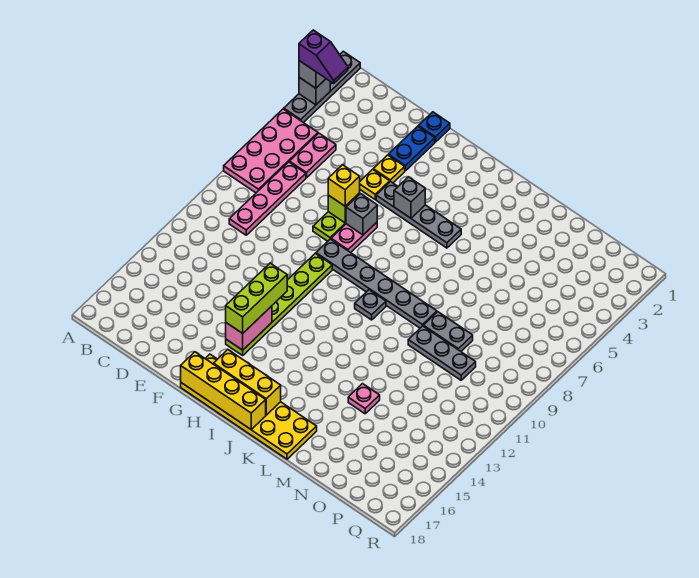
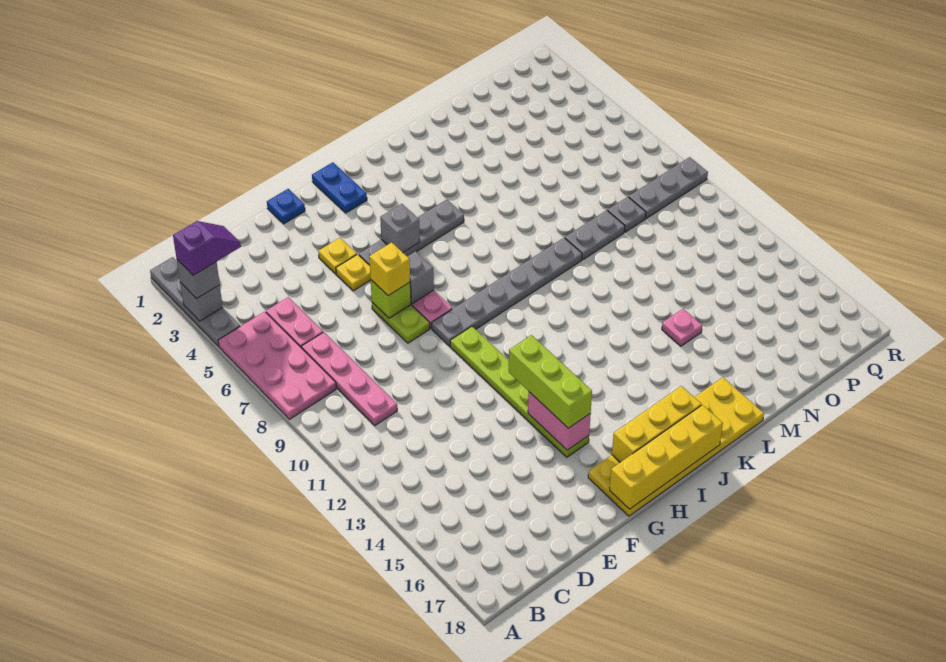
blue 1x2 plate [388,126,435,171] -> blue 1x2 plate moved to [312,162,367,213]
grey 1x1 plate [355,290,386,320] -> grey 1x1 plate moved to [608,197,646,232]
grey 1x3 plate [408,326,476,380] -> grey 1x3 plate moved to [629,157,708,218]

